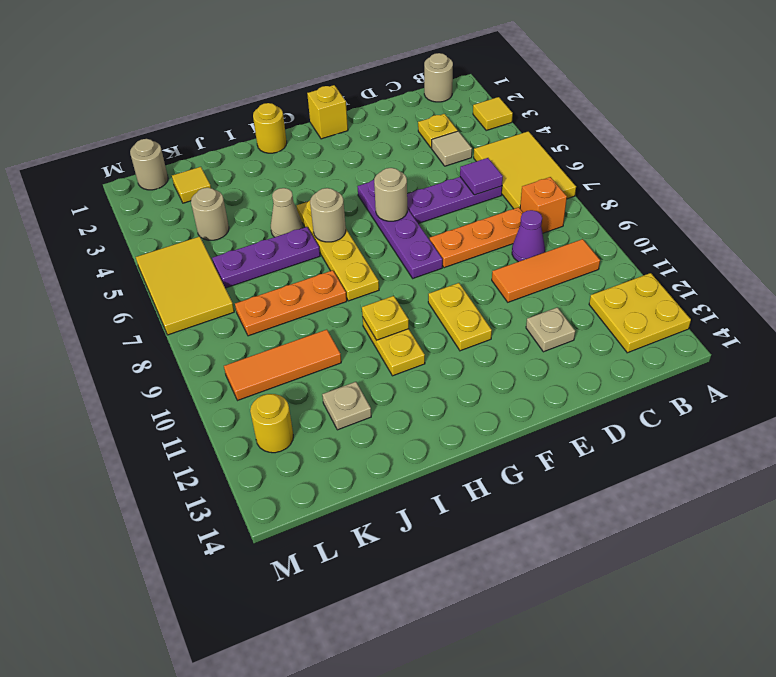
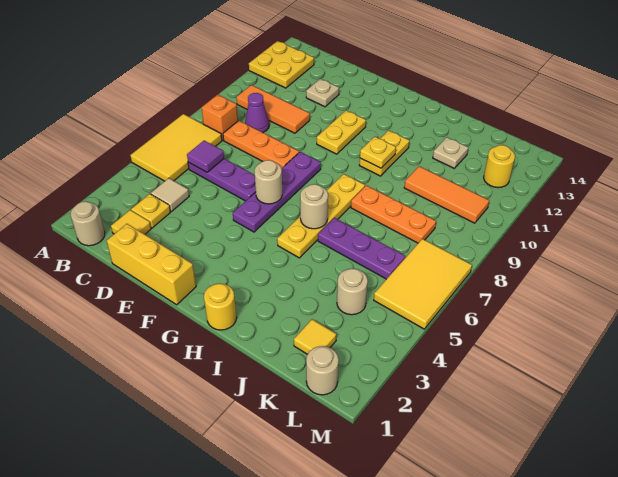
yellow 1x1 tile [473,97,513,130] -> yellow 1x1 tile moved to [111,210,151,234]
yellow 1x1 brick [307,85,348,139] -> yellow 1x3 brick [107,224,196,305]
tan 1x1 cone [271,188,303,237] -> none

